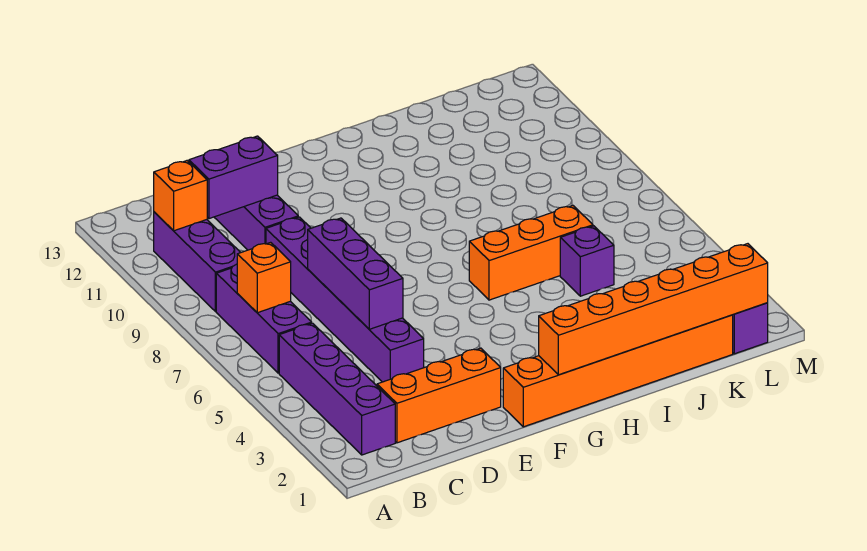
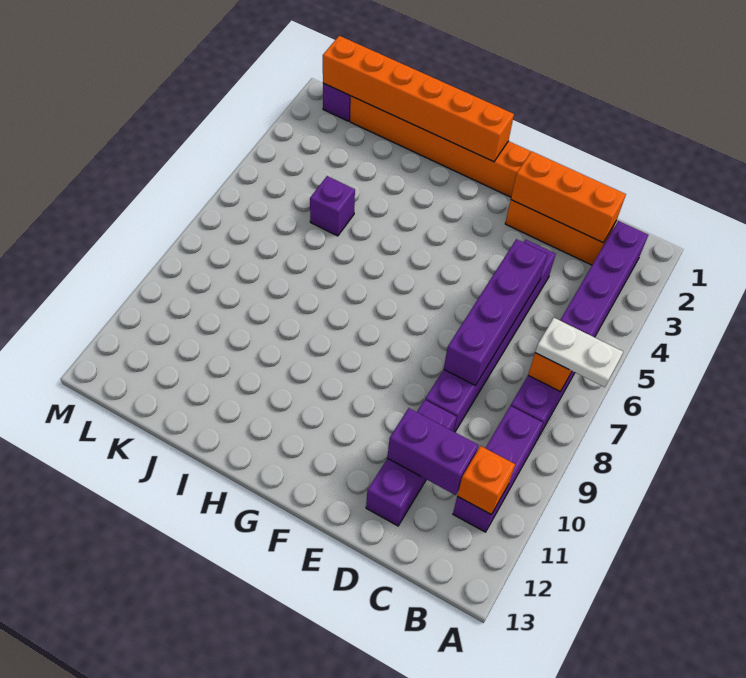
none -> white 1x2 plate [535,318,623,387]
purple 1x3 brick [308,218,403,329] -> purple 1x4 brick [444,239,548,385]
orange 1x3 brick [469,205,593,300] -> orange 1x3 brick moved to [511,151,626,243]

